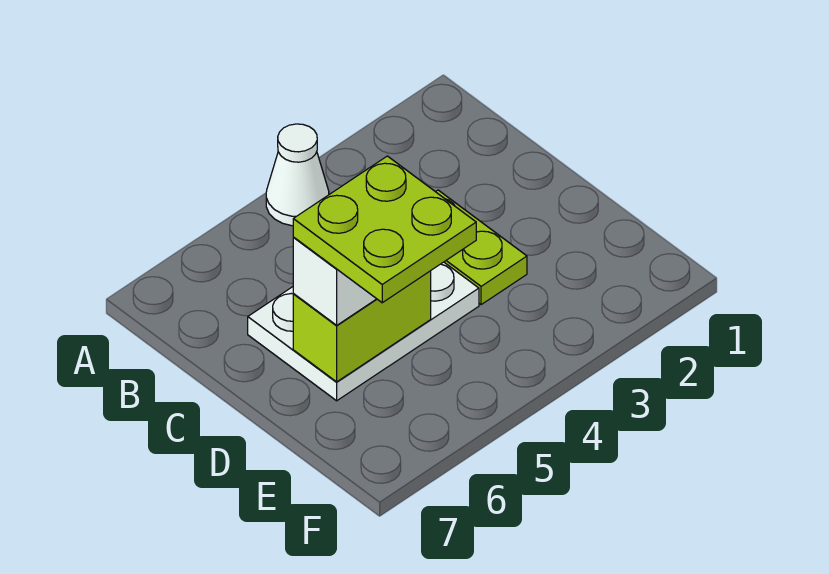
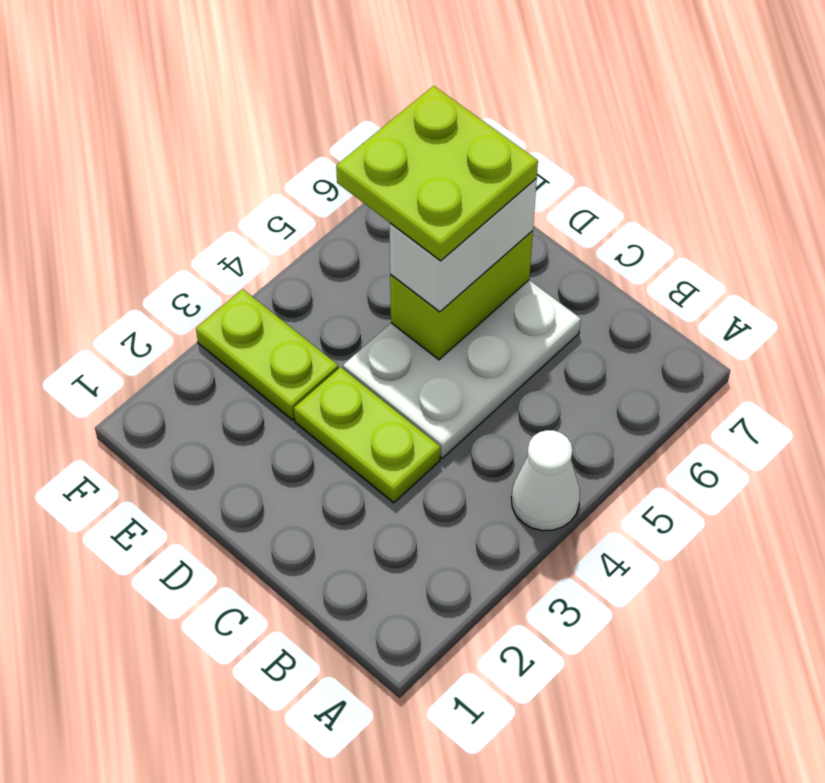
none -> lime 1x2 plate [196,289,338,420]

